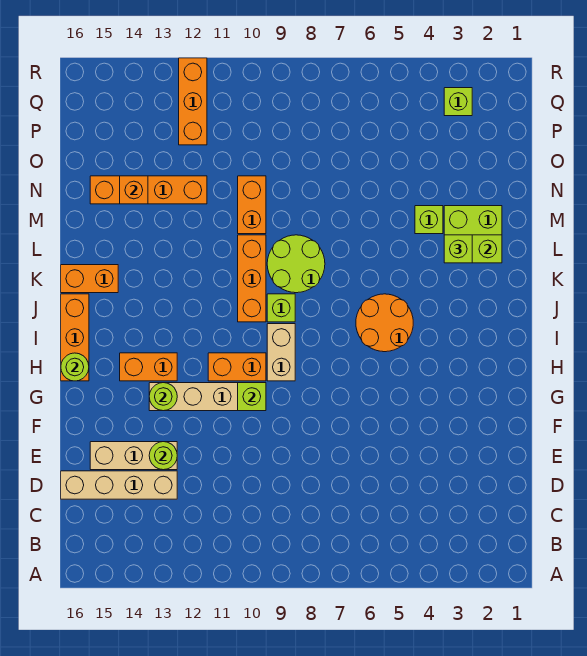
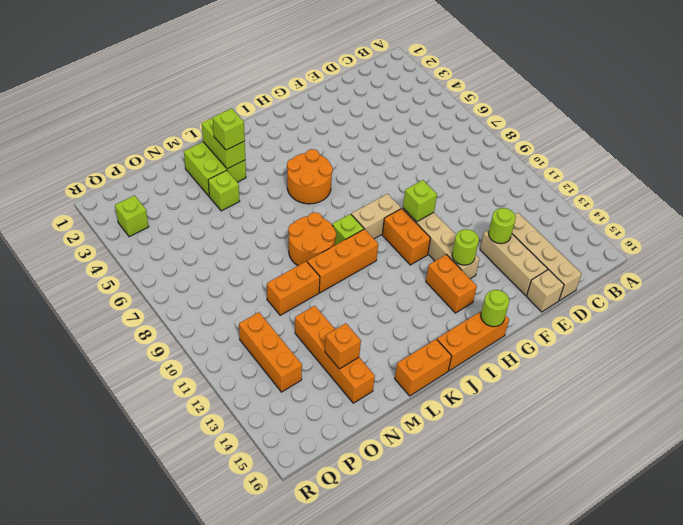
none -> tan 1x1 brick [527,270,564,312]
lime 2x2 round brick [267,235,325,293] -> orange 2x2 round brick [288,212,336,266]
orange 1x2 brick [61,265,118,293] -> orange 1x2 brick turned to [395,339,452,396]
orange 1x3 brick [179,58,207,145] -> orange 1x3 brick turned to [239,312,302,392]

